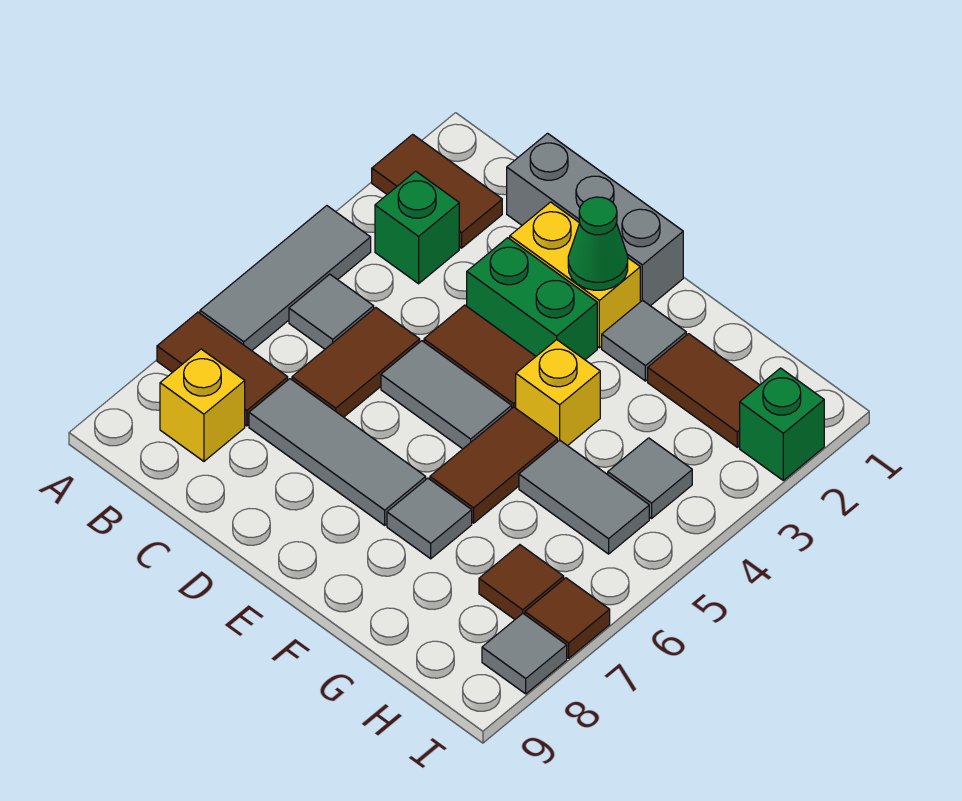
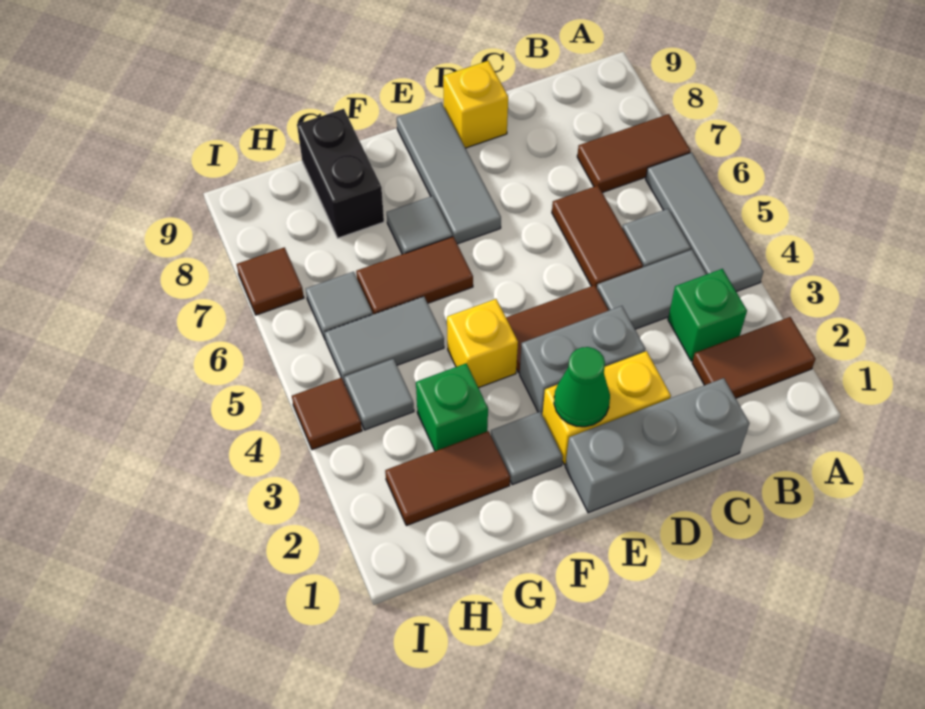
yellow 1x1 brick [160,349,245,461] -> yellow 1x1 brick moved to [443,61,508,148]
grey 1x3 tile [249,379,426,525] -> grey 1x3 tile turned to [397,102,501,244]
green 1x2 brick [467,238,597,360] -> grey 1x2 brick [520,306,645,415]
grey 1x2 tile [381,341,512,449] -> grey 1x2 tile moved to [597,250,706,329]
brown 1x2 tile [430,407,558,523] -> brown 1x2 tile turned to [356,237,473,314]
none -> black 1x2 brick [297,109,384,238]
brown 1x1 tile [479,545,564,619] -> brown 1x1 tile moved to [292,378,362,450]
green 1x1 brick [740,368,824,480] -> green 1x1 brick moved to [416,363,488,451]
grey 1x1 tile [482,614,567,694] -> grey 1x1 tile moved to [306,272,373,340]

